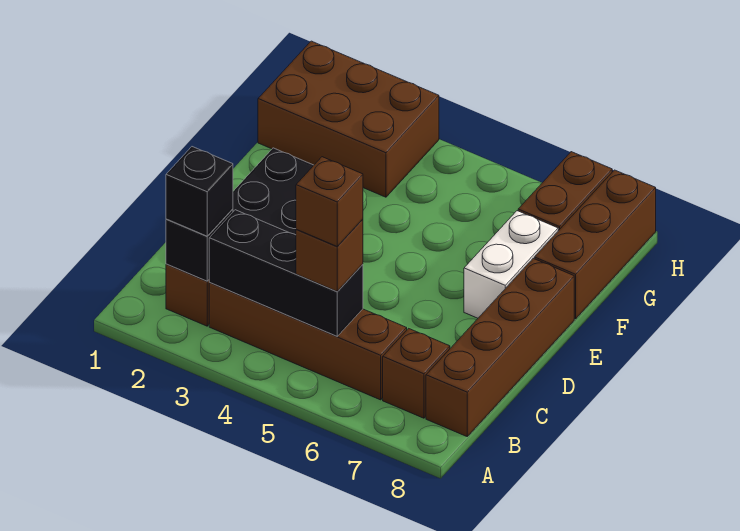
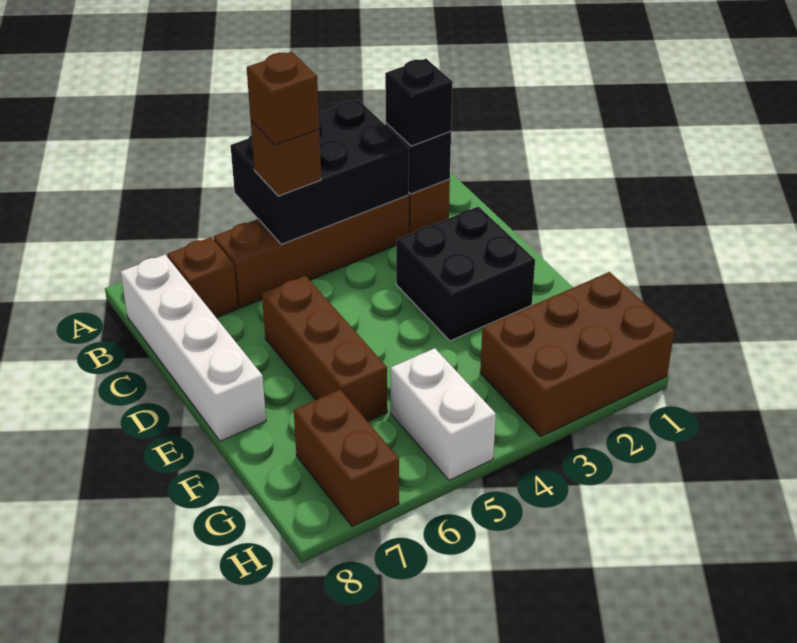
black 1x3 brick [209,210,363,336] -> black 2x3 brick [230,100,409,244]
brown 1x4 brick [426,258,574,436] -> white 1x4 brick [121,255,266,441]
white 1x2 brick [464,211,558,318] -> white 1x2 brick moved to [391,348,496,480]
brown 1x3 brick [535,170,656,319] -> brown 1x3 brick moved to [262,276,387,421]

